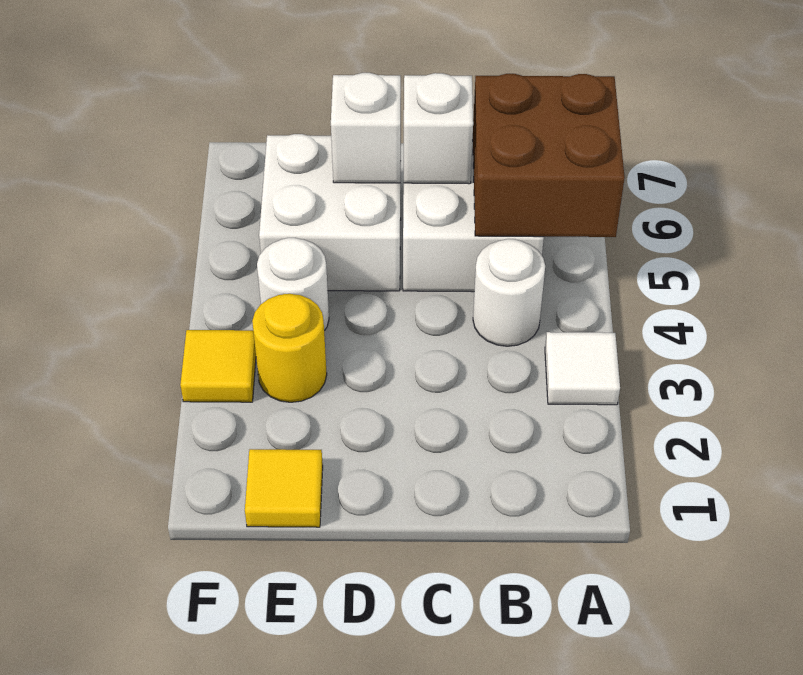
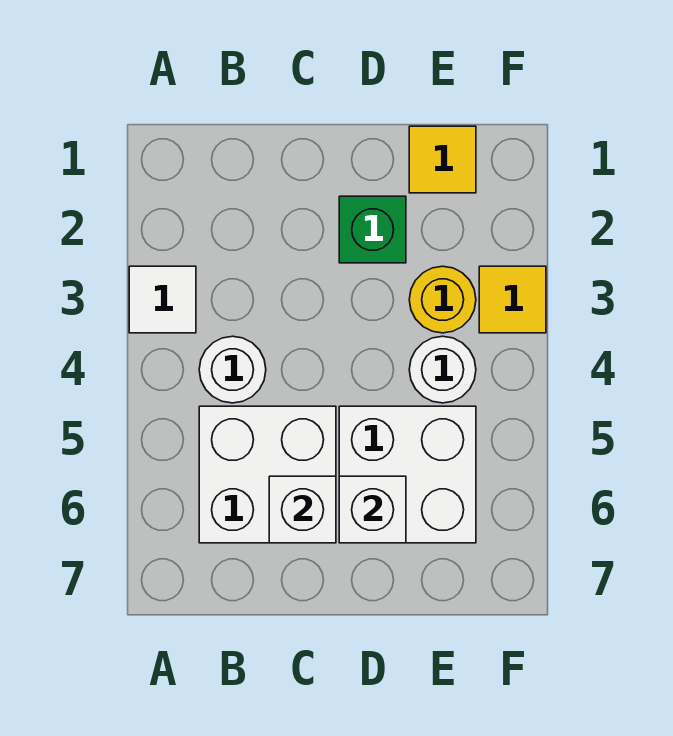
brown 2x2 brick [473,74,625,237] -> none
none -> green 1x1 brick [339,196,406,263]

